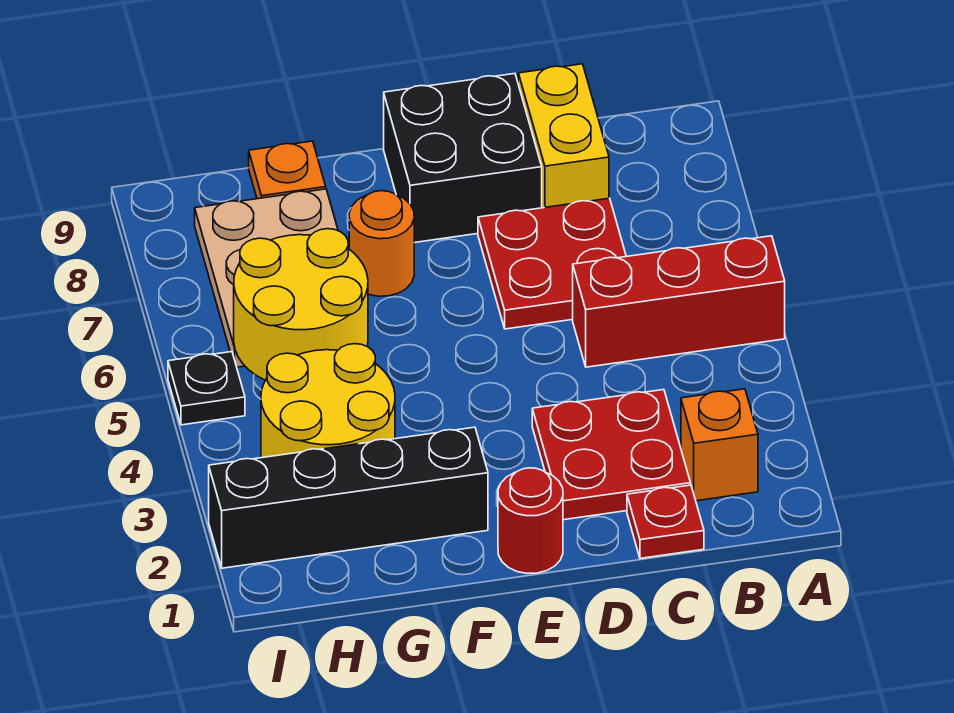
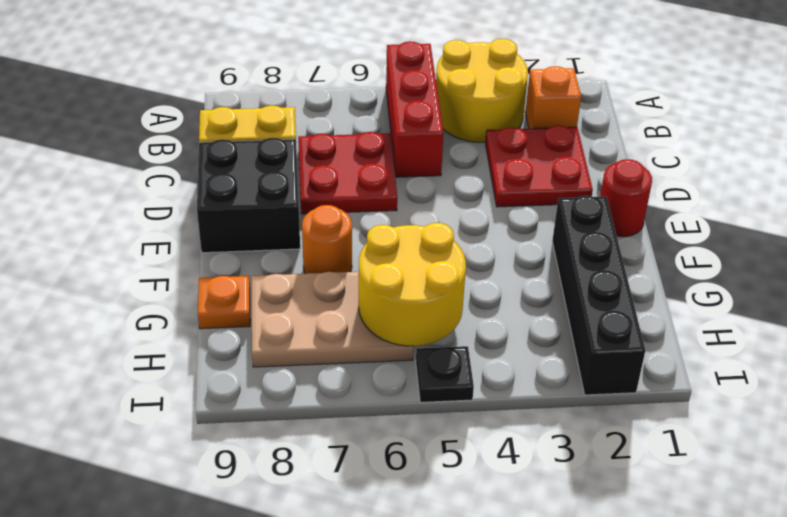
red 1x1 plate [627,485,704,558] -> none
yellow 2x2 round brick [261,344,395,458] -> yellow 2x2 round brick moved to [436,39,528,142]

